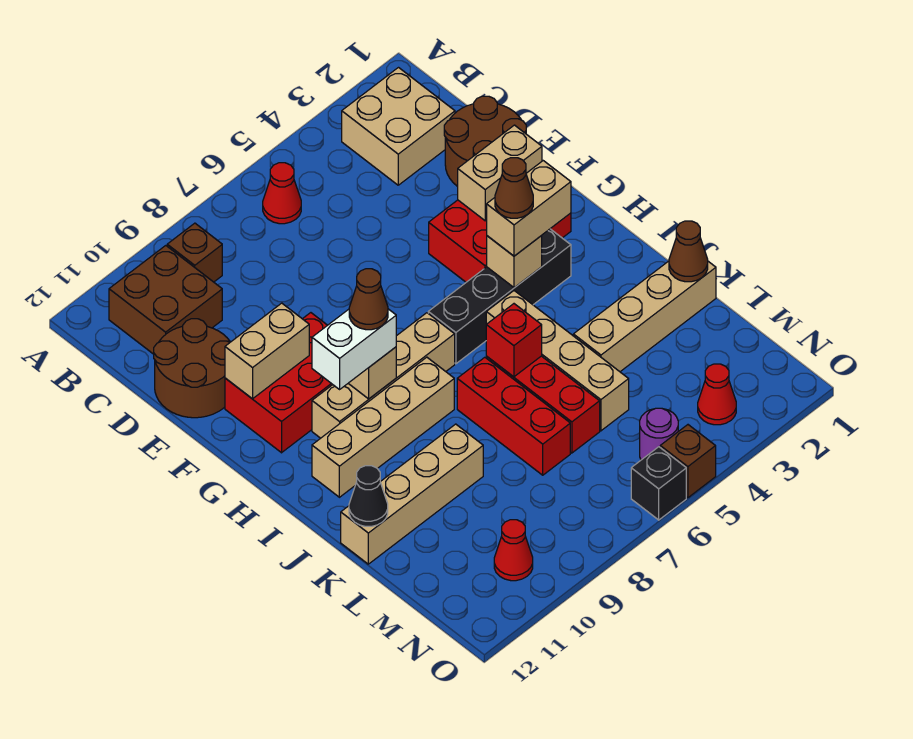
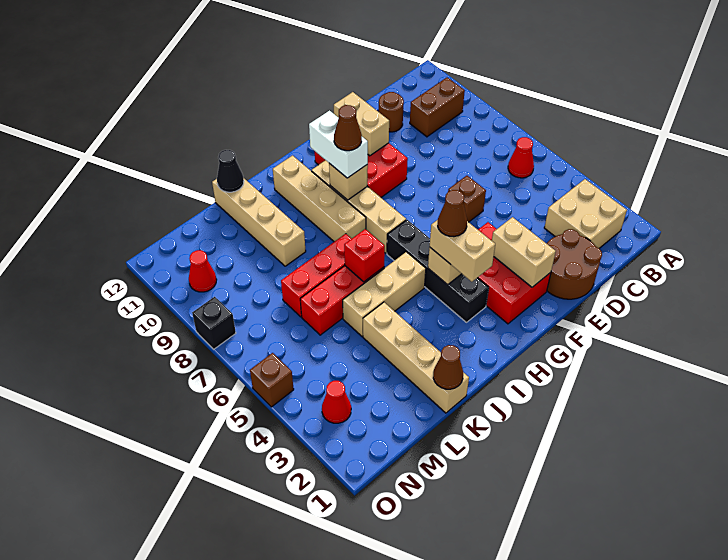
brown 1x1 brick [167,223,222,282] -> brown 1x1 brick moved to [448,176,486,222]
brown 2x2 brick [109,246,222,354] -> brown 1x2 brick [410,77,465,137]
brown 2x2 round brick [154,319,230,418] -> brown 1x1 round brick [379,92,404,132]
tan 1x4 brick [486,291,629,431] -> tan 1x3 brick [343,252,426,336]
purple 1x1 round brick [640,408,678,460] -> none
black 1x1 brick [631,447,686,520] -> black 1x1 brick moved to [192,297,236,349]

